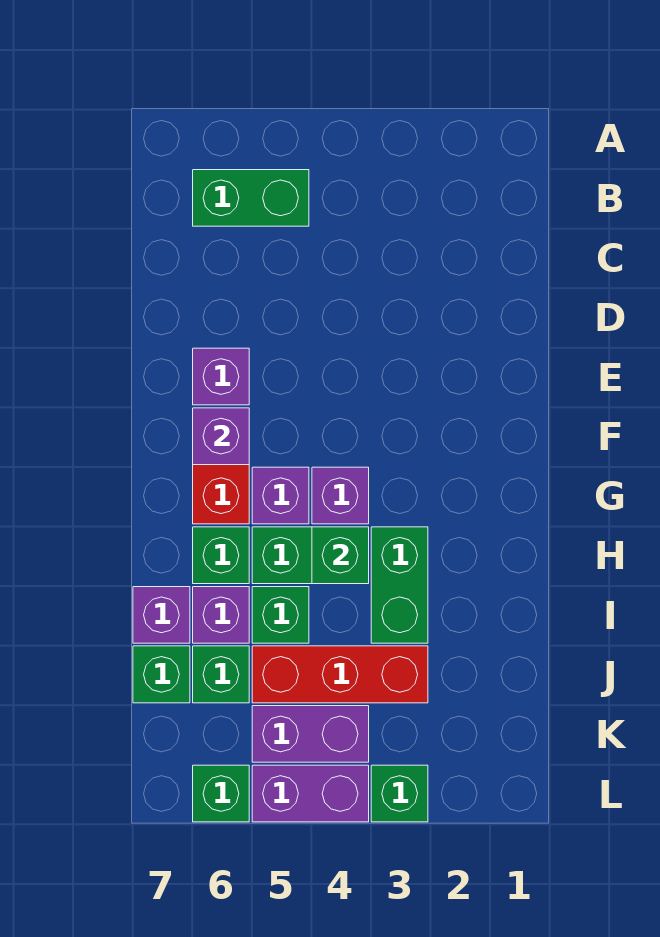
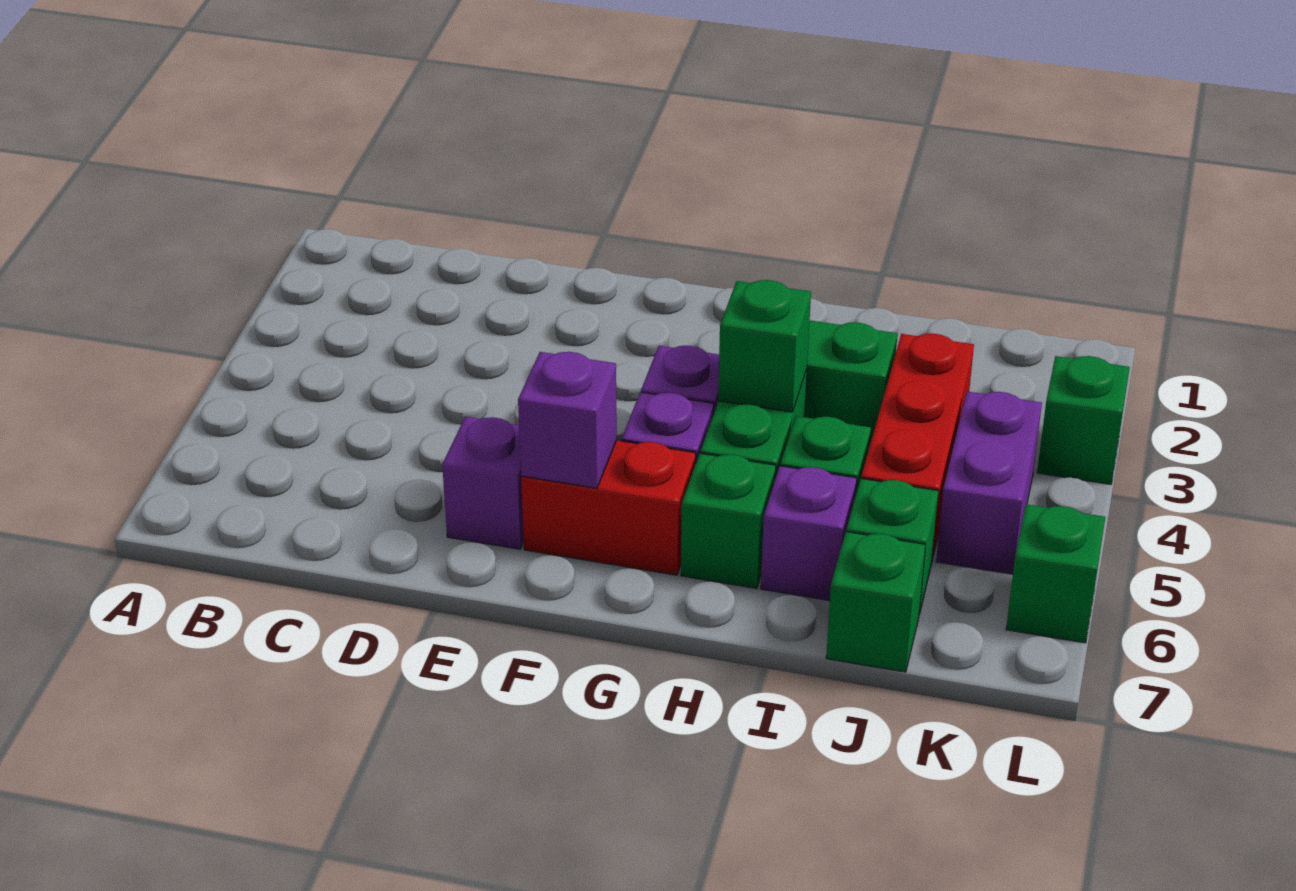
green 1x2 brick [193,170,309,226] -> none
purple 1x1 brick [133,587,190,643] -> none
purple 1x2 brick [252,765,369,822] -> none

